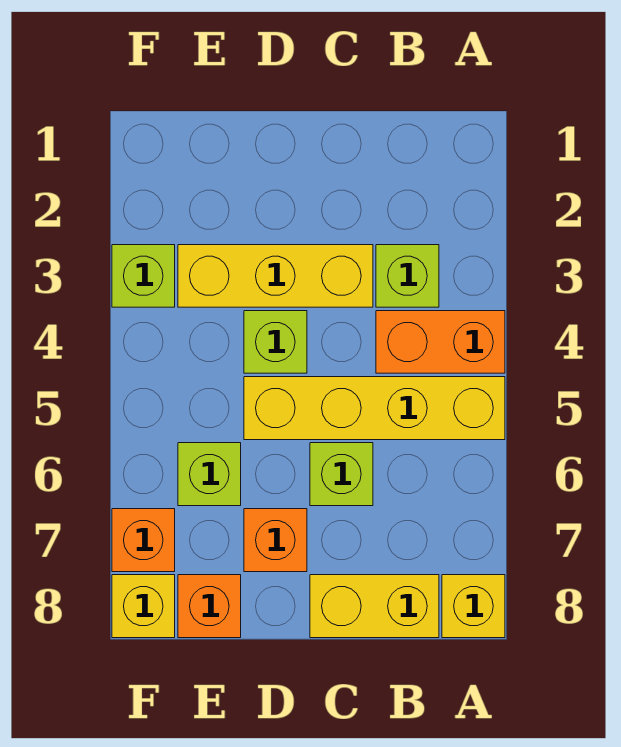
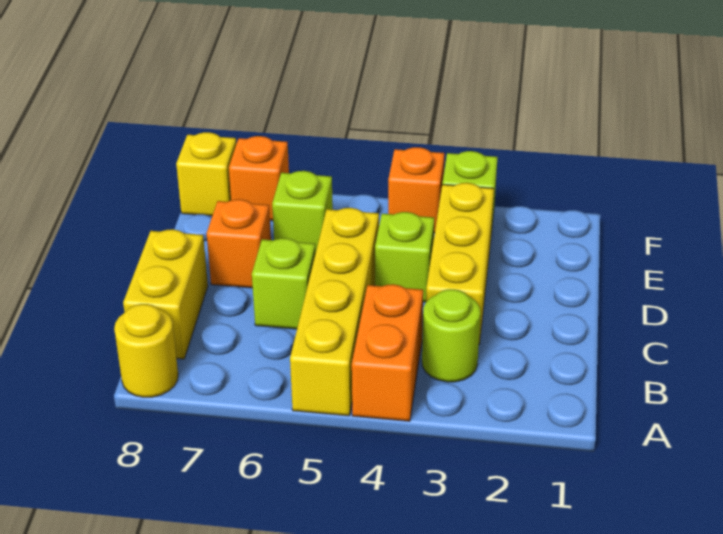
yellow 1x1 brick [442,575,505,638] -> yellow 1x1 round brick [114,304,178,397]
lime 1x1 brick [376,245,439,307] -> lime 1x1 round brick [422,289,480,382]
orange 1x1 brick [178,575,241,638] -> orange 1x1 brick moved to [388,147,444,233]

